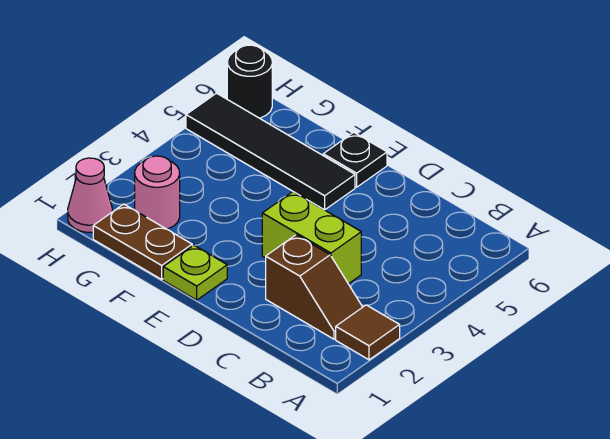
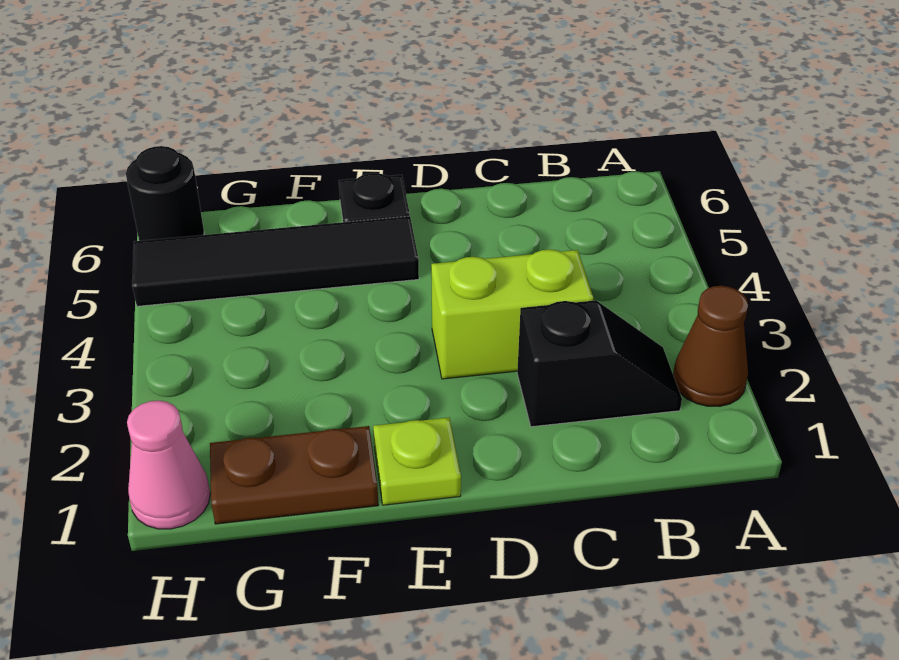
brown 1x1 tile [336,305,400,360] -> brown 1x1 cone [673,286,748,406]
brown 1x2 slope [266,235,362,339] -> black 1x2 slope [517,300,682,427]
pink 1x1 round brick [135,156,180,229] -> none

